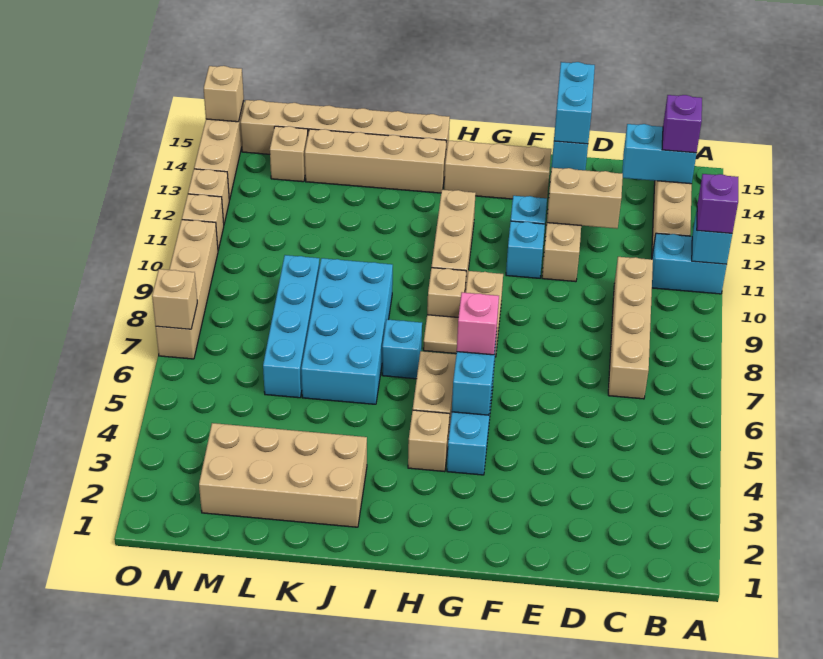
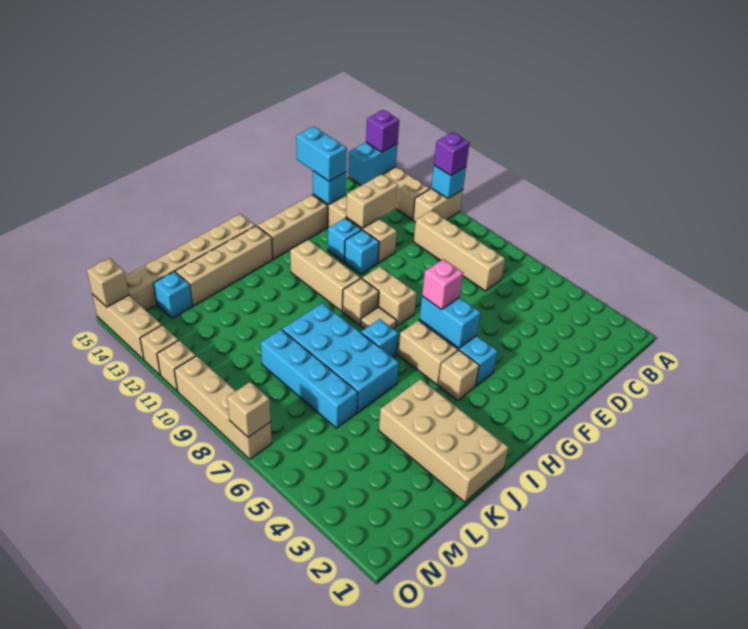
cyan 1x2 brick [652,233,727,294] -> tan 1x2 brick [413,188,463,222]
tan 2x4 brick [199,423,367,527] -> tan 2x4 brick turned to [379,379,509,502]
tan 1x1 brick [270,126,308,182] -> cyan 1x1 brick [154,271,192,318]

